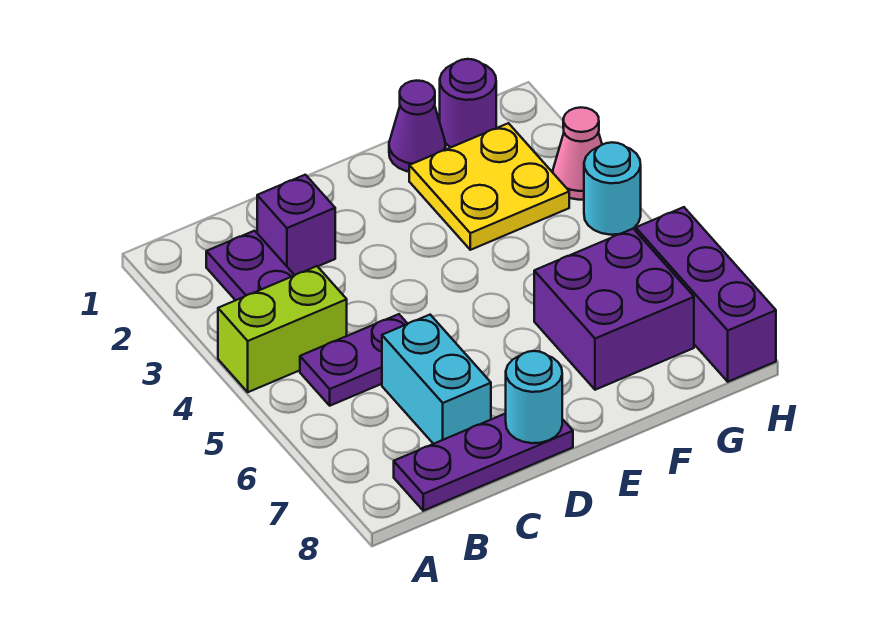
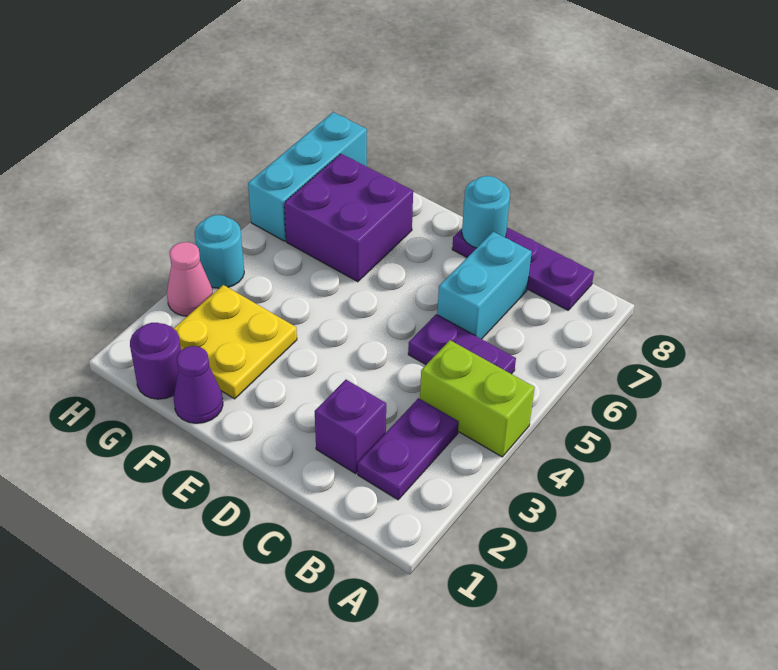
purple 1x3 brick [636,207,776,382] -> cyan 1x3 brick [248,112,367,241]

